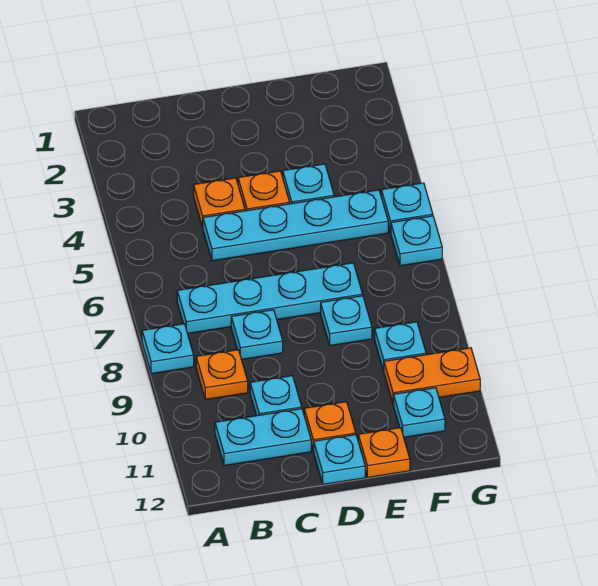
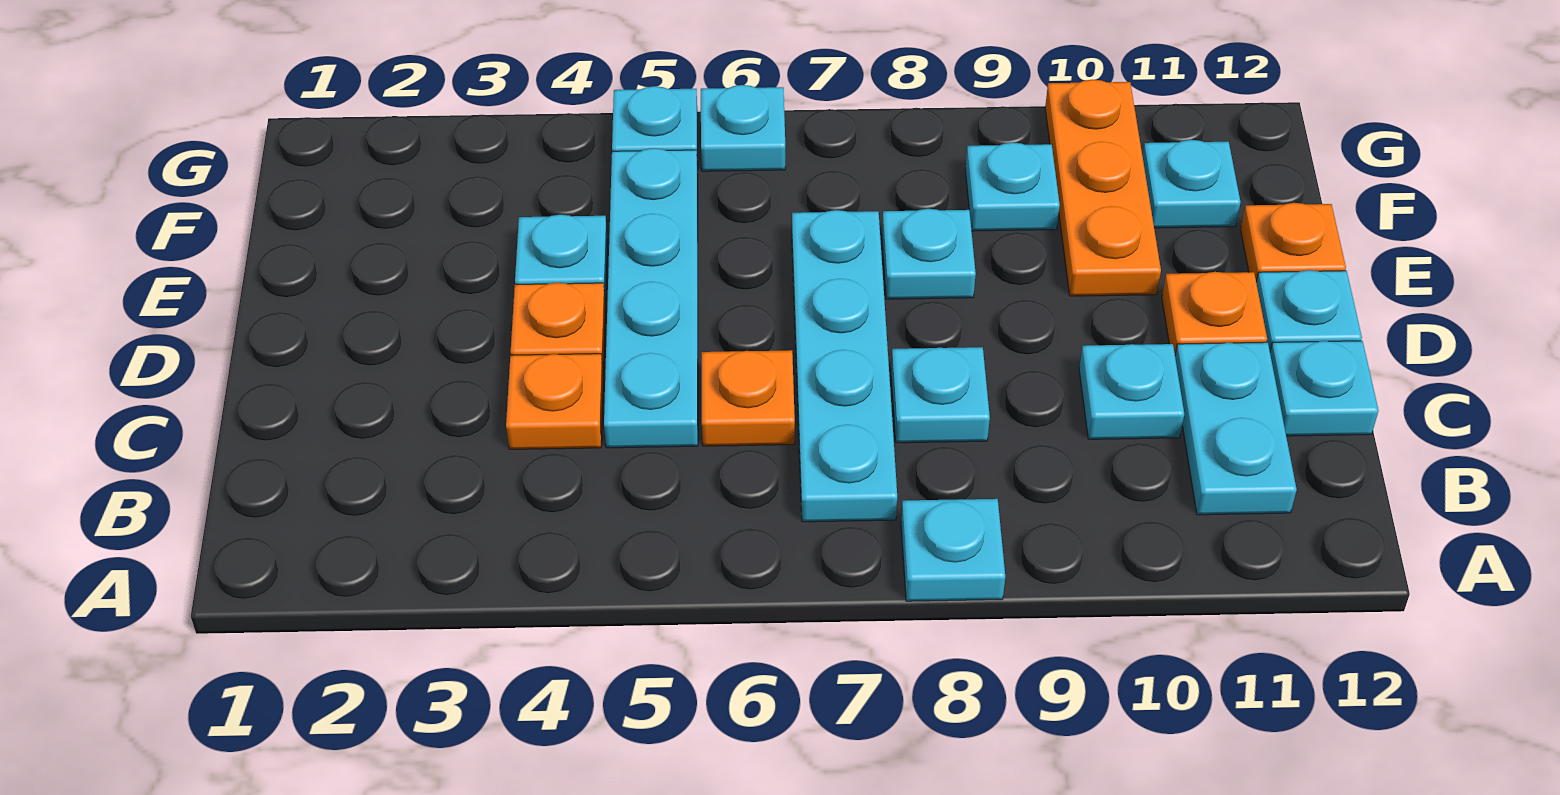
orange 1x1 plate [196,350,248,400] -> orange 1x1 plate moved to [701,350,795,446]
none -> cyan 1x1 plate [1270,341,1379,436]
orange 1x2 plate [384,348,480,405] -> orange 1x3 plate [1045,80,1161,296]

